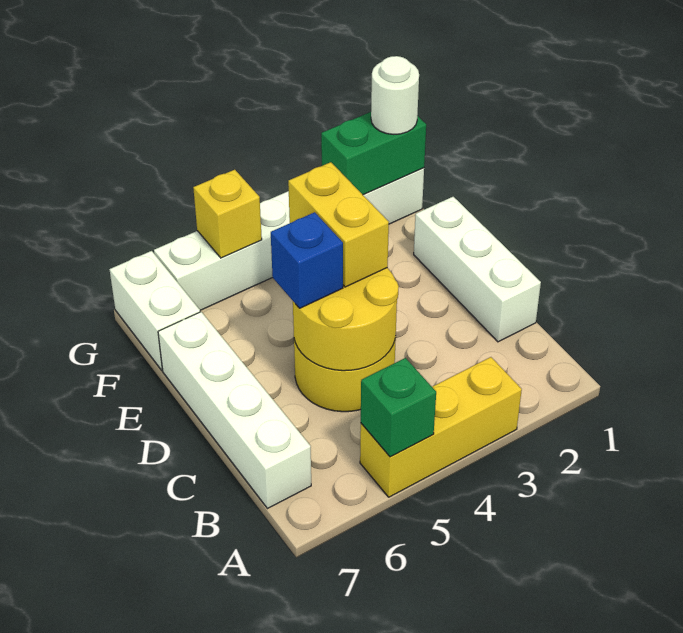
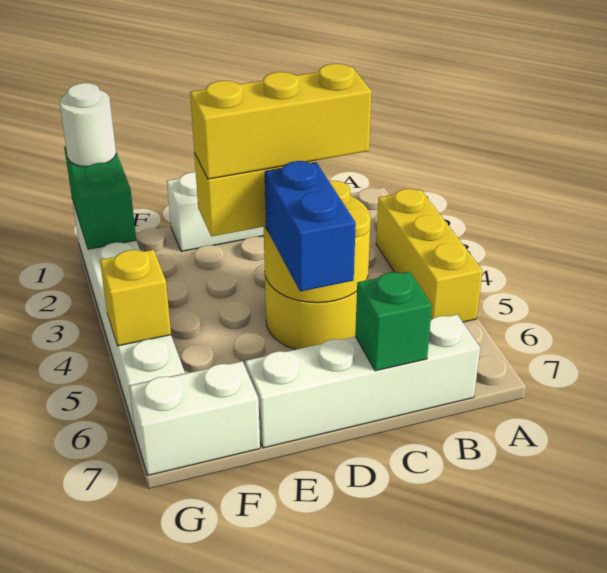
green 1x1 brick [361,358,436,457] -> green 1x1 brick moved to [355,272,432,371]
none -> yellow 1x3 brick [190,64,372,179]
blue 1x1 brick [271,212,343,308] -> blue 1x2 brick [265,161,356,291]

